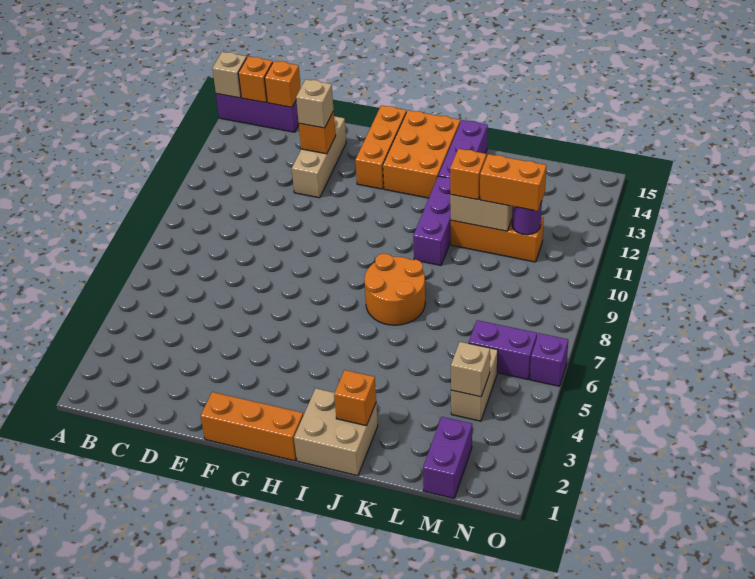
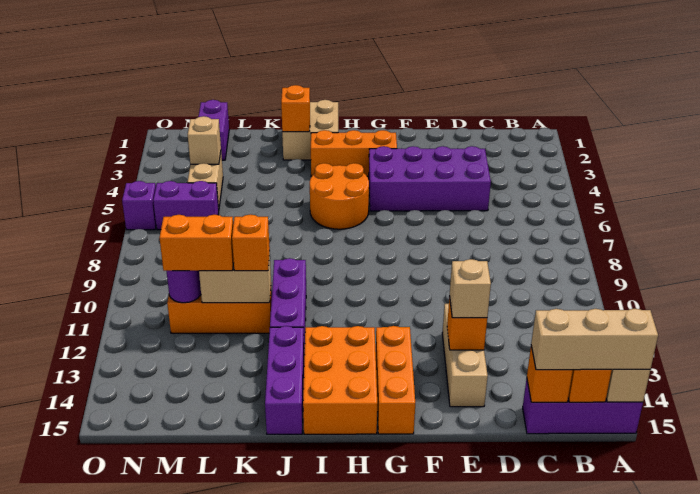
none -> tan 1x3 brick [531,309,658,370]
none -> purple 2x4 brick [369,146,491,211]
orange 1x3 brick [201,392,303,461] -> orange 1x3 brick moved to [311,130,397,176]
orange 2x2 round brick [364,254,425,325] -> orange 2x2 round brick moved to [310,163,369,229]

